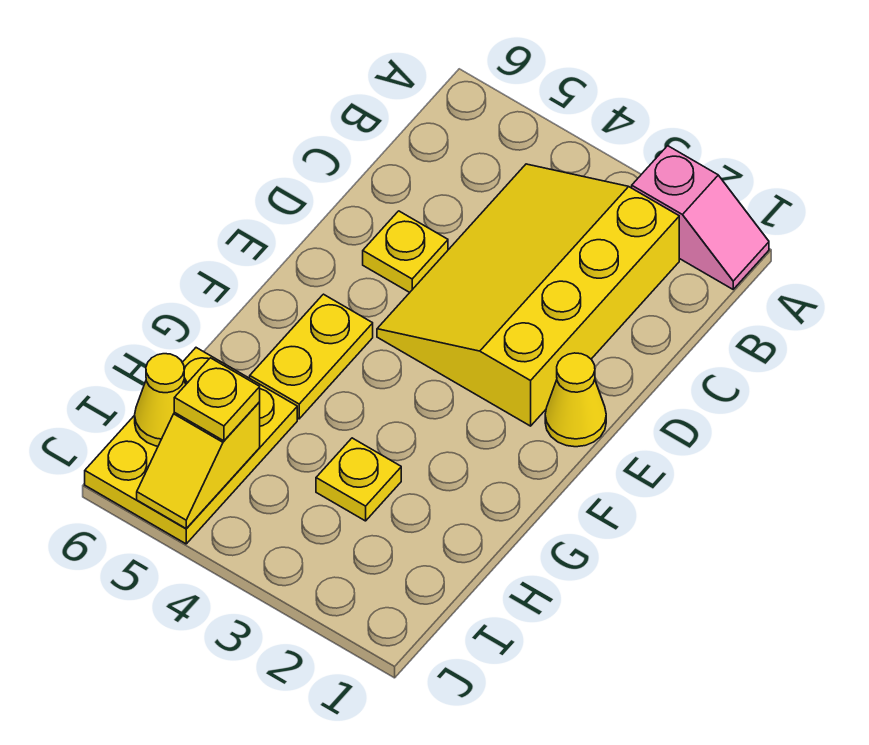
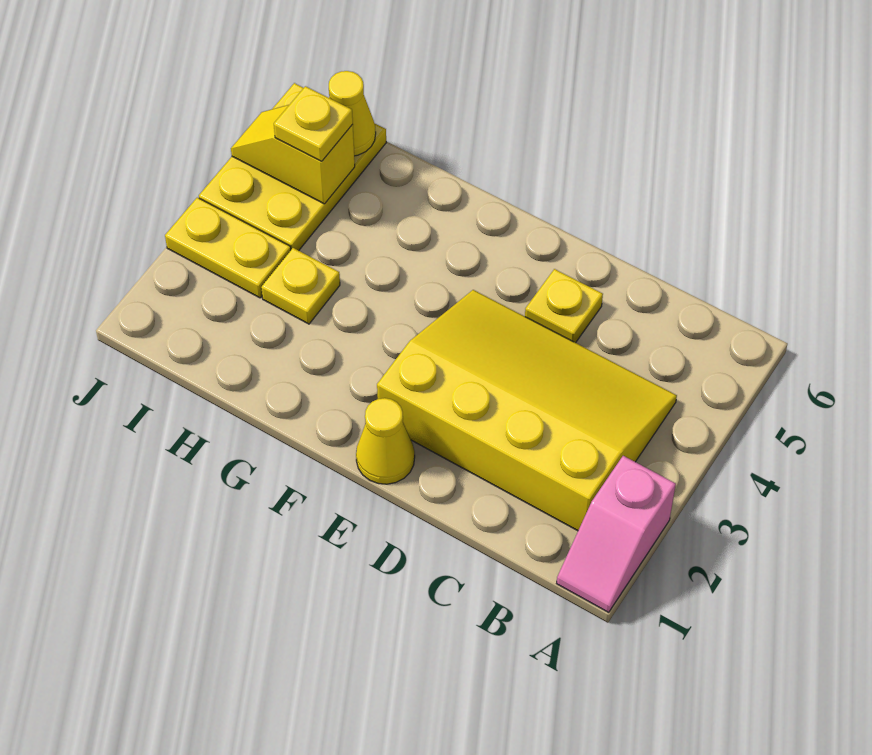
yellow 1x2 plate [250,294,373,419] -> yellow 1x2 plate moved to [165,198,291,298]
yellow 2x3 plate [85,348,297,544] -> yellow 2x3 plate turned to [199,83,386,251]

